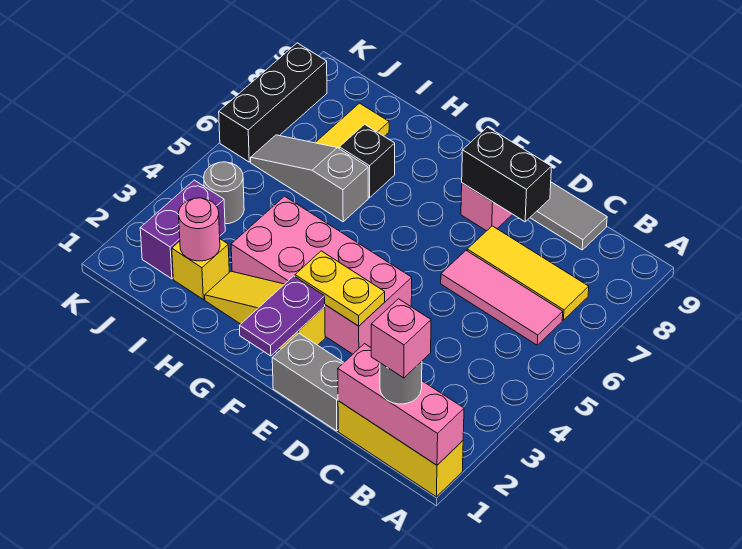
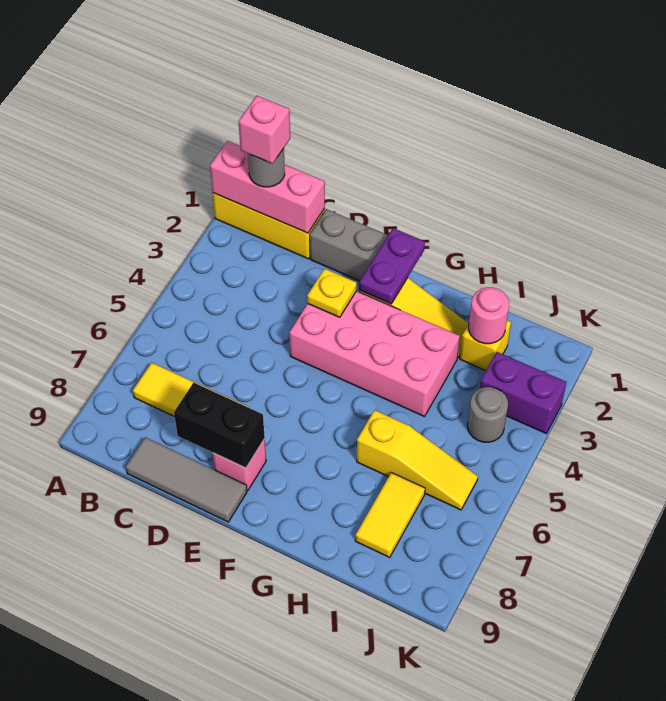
pink 1x3 tile [441,251,563,345] -> none
yellow 1x2 plate [295,251,385,326] -> yellow 1x1 plate [307,269,357,317]
grey 1x3 slope [251,135,368,222] -> yellow 1x3 slope [357,410,478,510]
black 1x1 brick [339,124,395,198] -> none
purple 1x2 brick [140,180,225,279] -> purple 1x2 brick turned to [480,352,566,434]
black 1x3 brick [219,43,327,162] -> none

